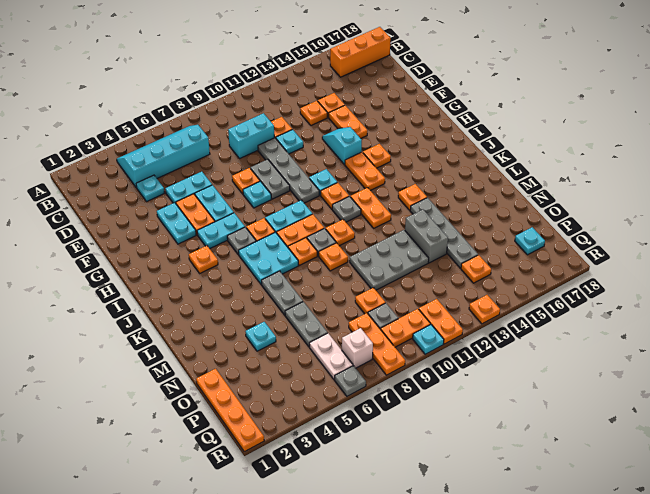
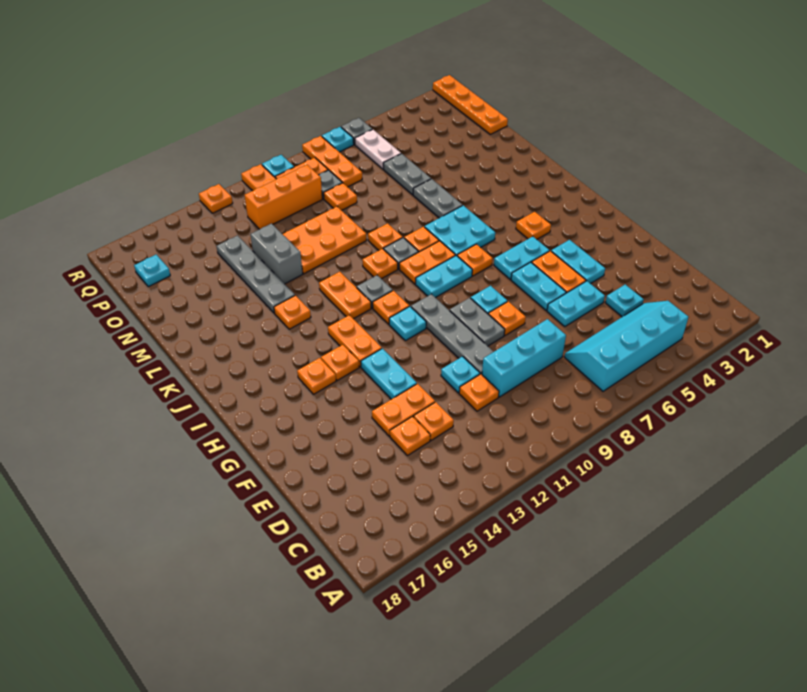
cyan 2x4 slope [117,125,210,188] -> cyan 2x4 slope turned to [564,301,688,391]
orange 1x3 brick [330,27,391,77] -> orange 1x3 brick moved to [245,165,322,229]
cyan 1x2 brick [228,113,274,158] -> cyan 1x3 brick [482,319,566,397]
orange 1x2 plate [328,105,367,138] -> orange 1x2 plate turned to [372,384,435,436]
cyan 1x2 slope [322,127,362,164] -> cyan 1x2 plate [361,349,417,399]
grey 1x1 plate [227,227,256,255] -> none
grey 2x3 plate [350,230,429,290] -> orange 2x3 plate [283,207,367,274]
cyan 1x1 plate [246,322,276,351] -> cyan 1x1 plate moved to [322,127,354,152]
orange 1x1 plate [461,255,491,283] -> orange 1x1 plate moved to [297,358,336,394]
white 1x1 brick [342,328,373,368] -> none

